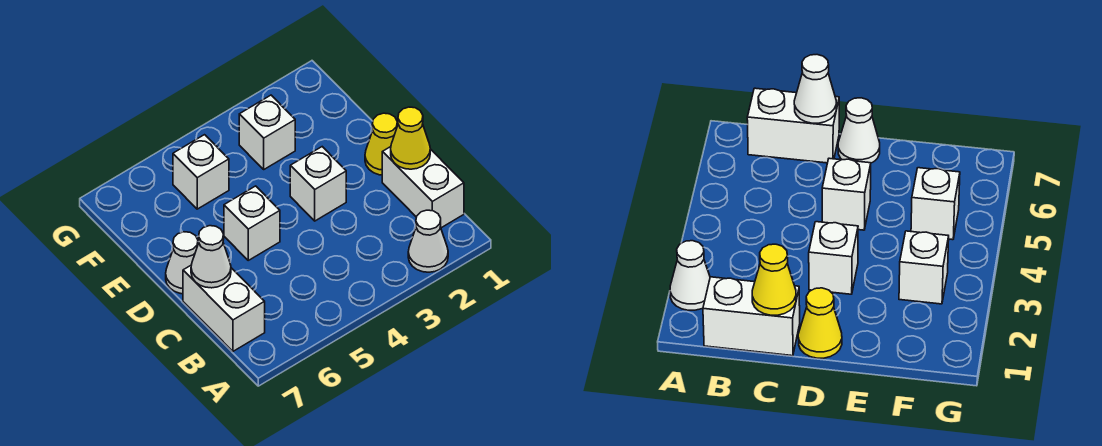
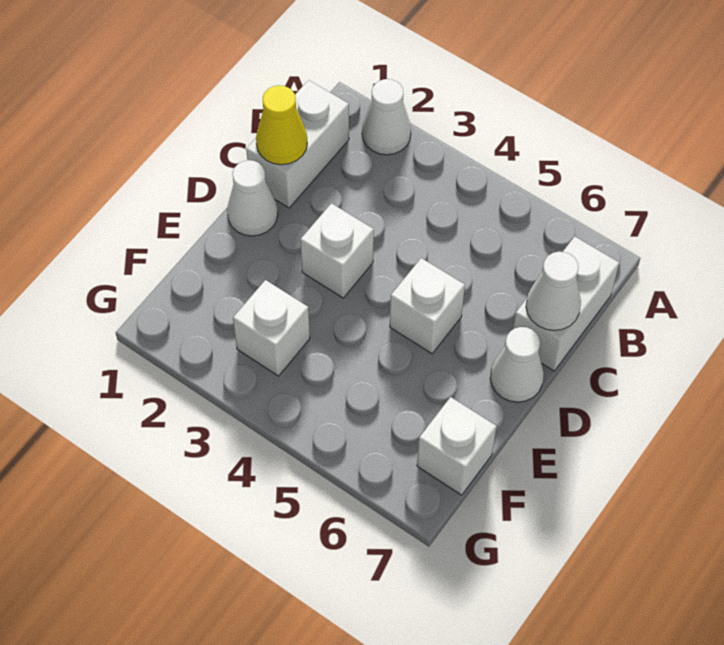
yellow 1x1 cone [365,113,397,175] -> white 1x1 cone [227,160,278,236]
white 1x1 brick [173,135,229,209] -> white 1x1 brick moved to [417,397,497,495]

